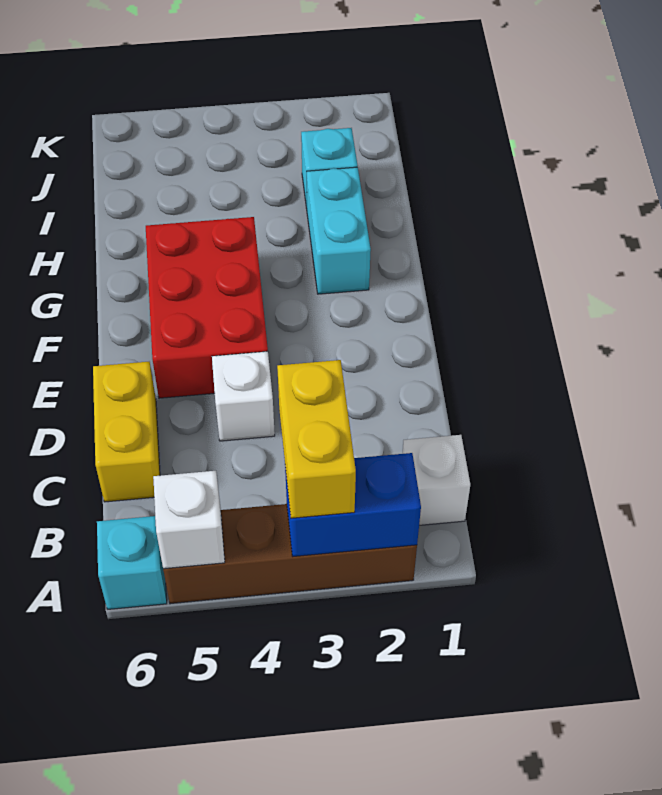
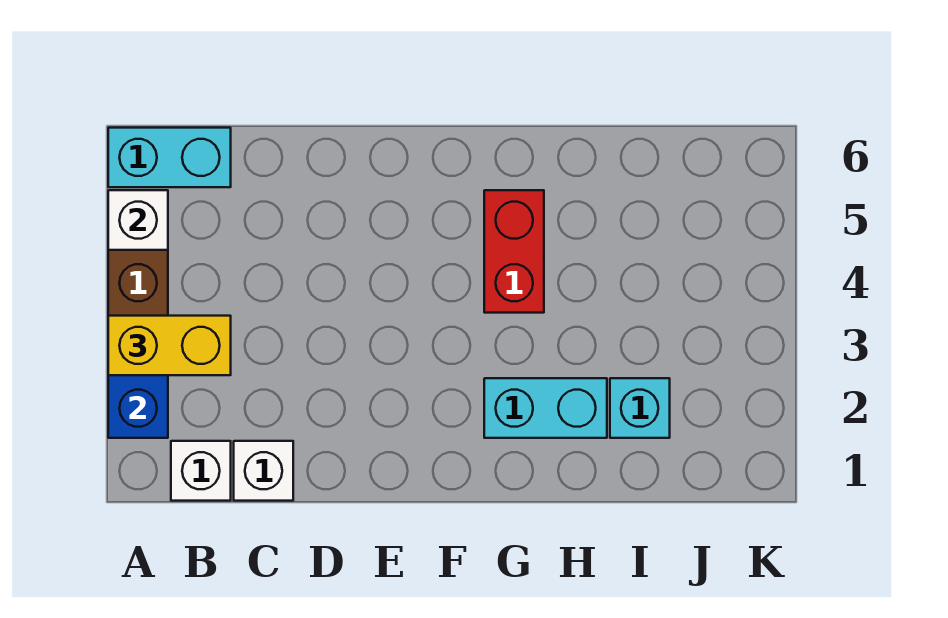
cyan 1x1 brick [97,516,167,609] -> cyan 1x2 brick [108,128,231,187]
yellow 1x2 brick [93,362,160,502] -> none
white 1x1 brick [212,351,275,441] -> white 1x1 brick moved to [234,441,293,501]
red 2x3 brick [146,217,268,398] -> red 1x2 brick [484,190,544,313]

